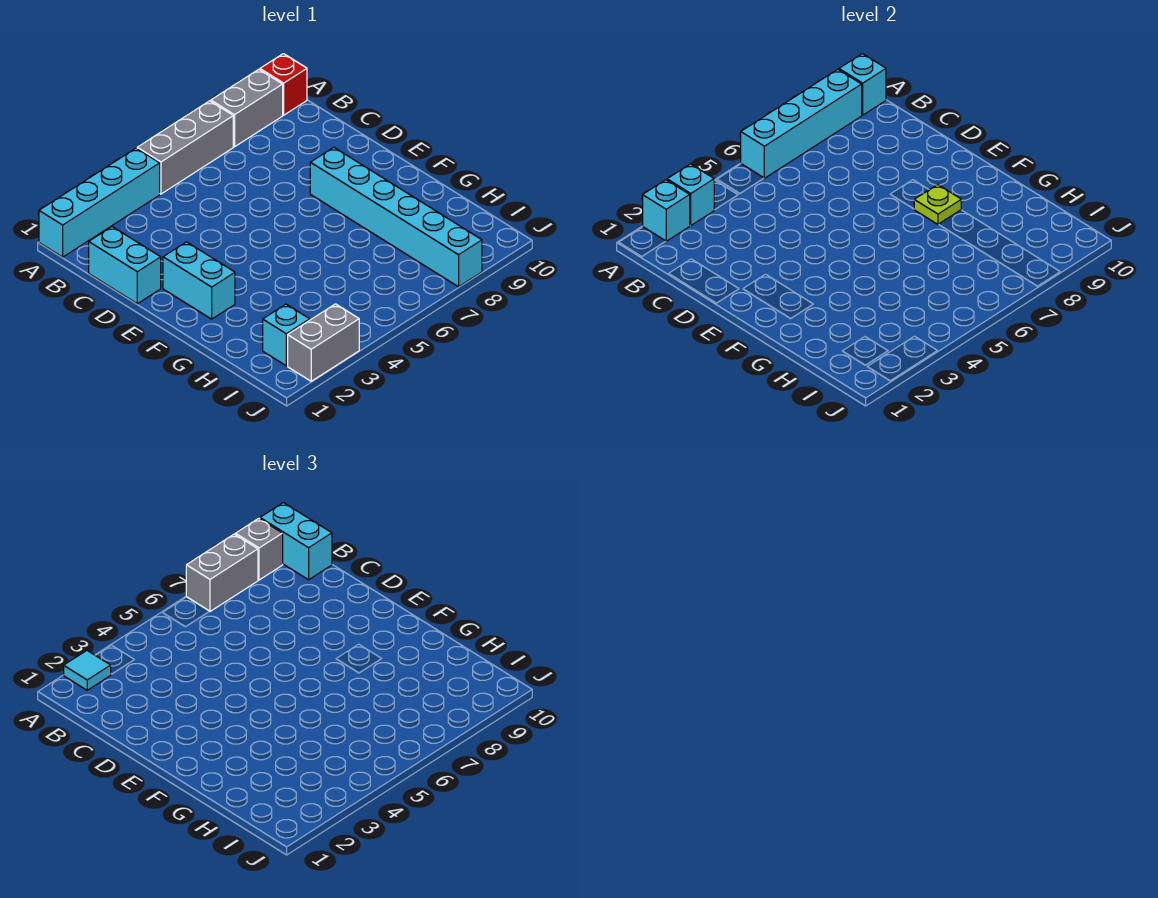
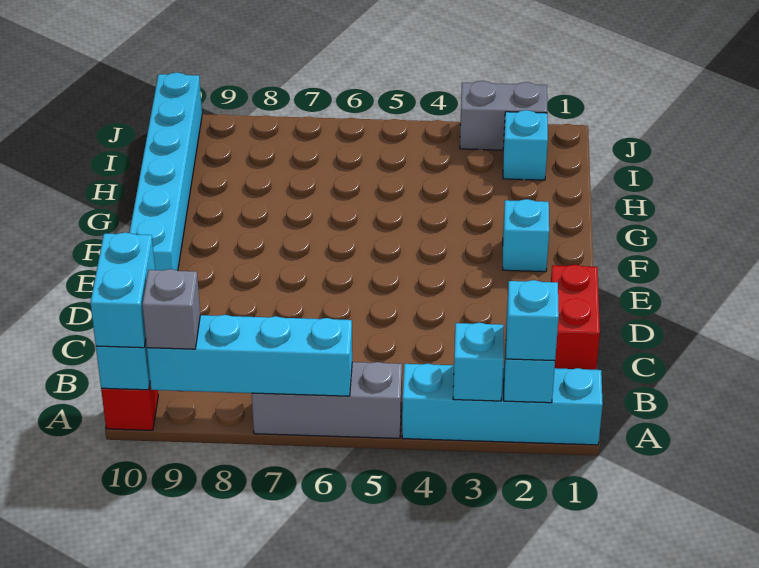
cyan 1x1 tile [64,651,111,690] -> cyan 1x1 brick [506,280,559,361]
grey 1x2 brick [186,534,258,611] -> none
grey 1x2 brick [211,69,283,147] -> none
cyan 1x2 brick [89,227,161,304] -> red 1x2 brick [551,265,600,370]
cyan 1x2 brick [163,242,235,319] -> cyan 1x1 brick [503,199,549,272]
cyan 1x6 brick [310,147,482,287] -> cyan 1x6 brick moved to [129,72,202,271]
lime 1x1 plate [914,185,961,224] -> none

